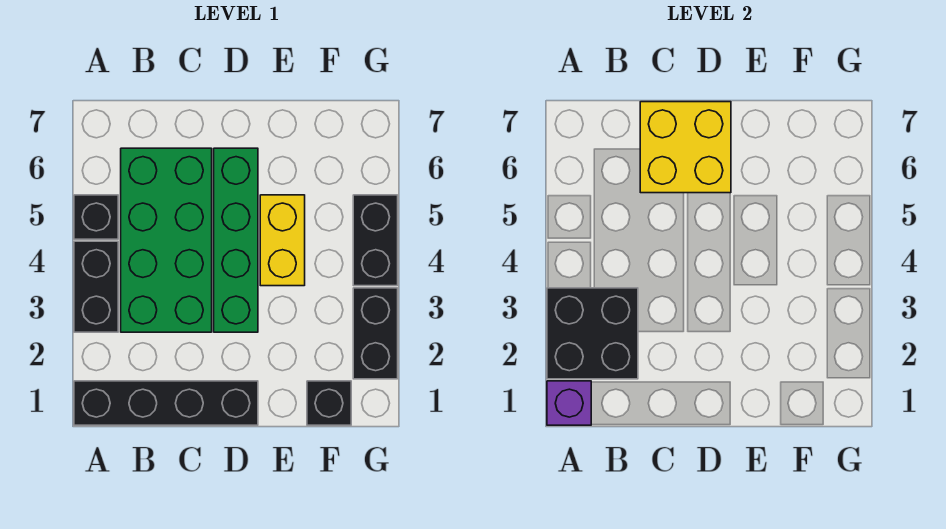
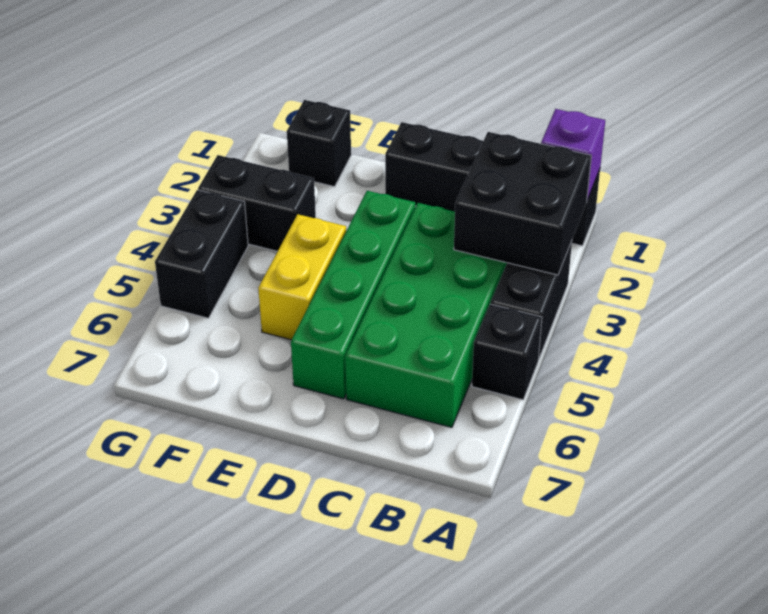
yellow 2x2 brick [640,102,731,193] -> none
black 1x2 brick [353,288,398,379] -> black 1x2 brick turned to [198,155,316,251]

